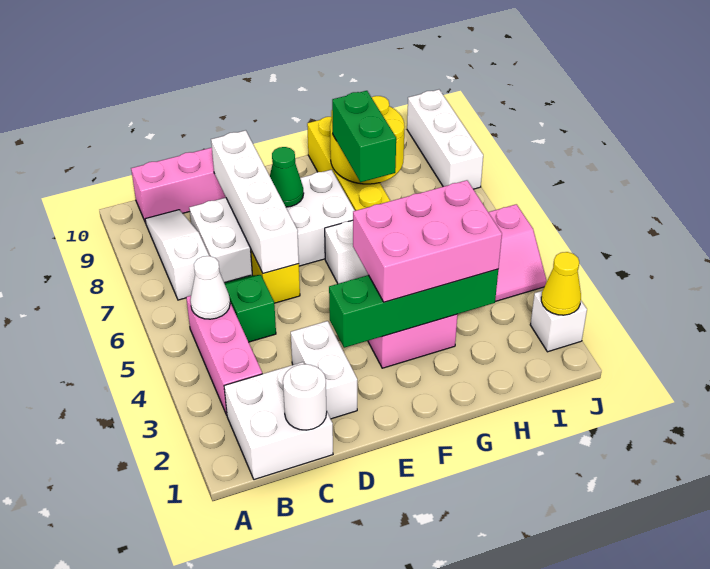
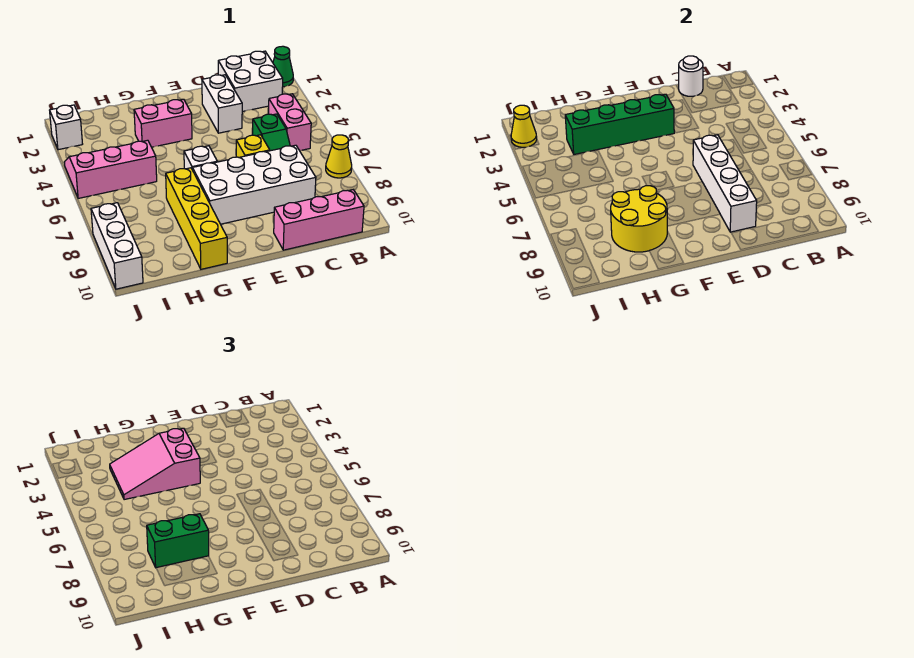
none -> yellow 1x1 cone [326,135,352,178]
pink 1x3 brick [186,296,262,415] -> pink 1x2 brick [269,94,311,151]
white 1x1 cone [190,256,230,319] -> none
white 1x3 slope [145,210,209,300] -> none
green 1x1 cone [270,147,304,207] -> green 1x1 cone moved to [273,46,293,87]
pink 2x3 brick [353,180,502,302] -> pink 2x3 slope [110,428,200,500]
green 1x2 brick [332,91,396,182] -> green 1x2 brick turned to [147,514,209,568]

